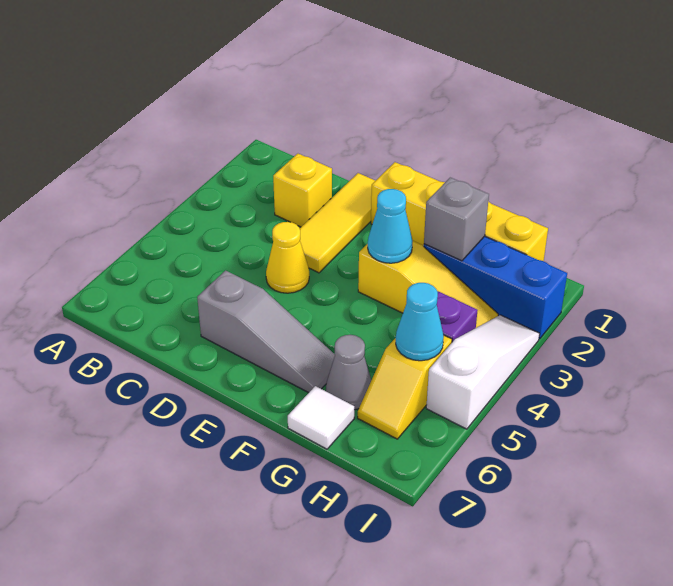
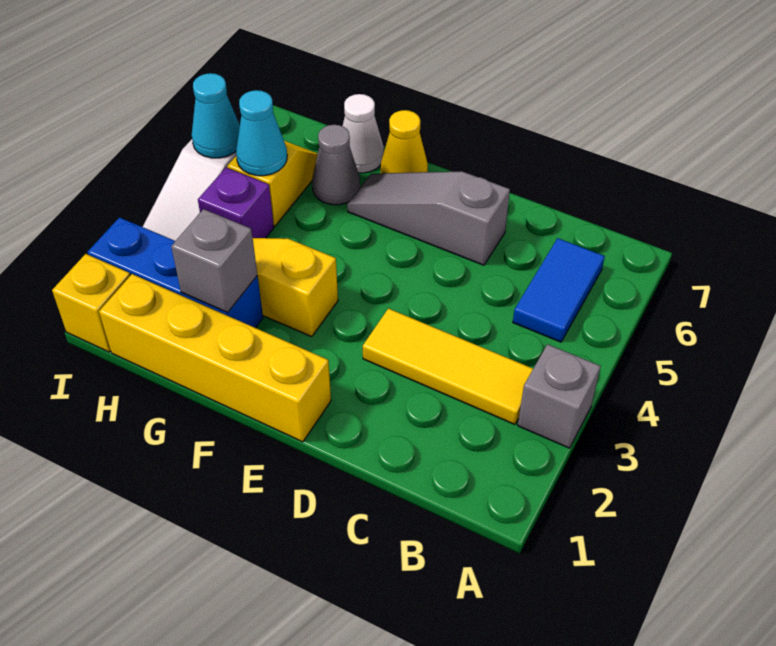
none -> grey 1x1 brick [518,344,601,448]
none -> blue 1x2 tile [513,238,605,342]
yellow 1x1 brick [273,154,332,227] -> yellow 1x1 brick moved to [52,254,130,352]
yellow 1x3 tile [300,173,375,273] -> yellow 1x3 tile turned to [363,309,533,425]
yellow 1x1 cone [266,222,309,293] -> yellow 1x1 cone moved to [381,110,428,173]
cyan 1x1 cone [368,189,413,263] -> cyan 1x1 cone moved to [192,73,240,158]
white 1x1 tile [288,386,354,449] -> white 1x1 cone [343,94,384,173]

